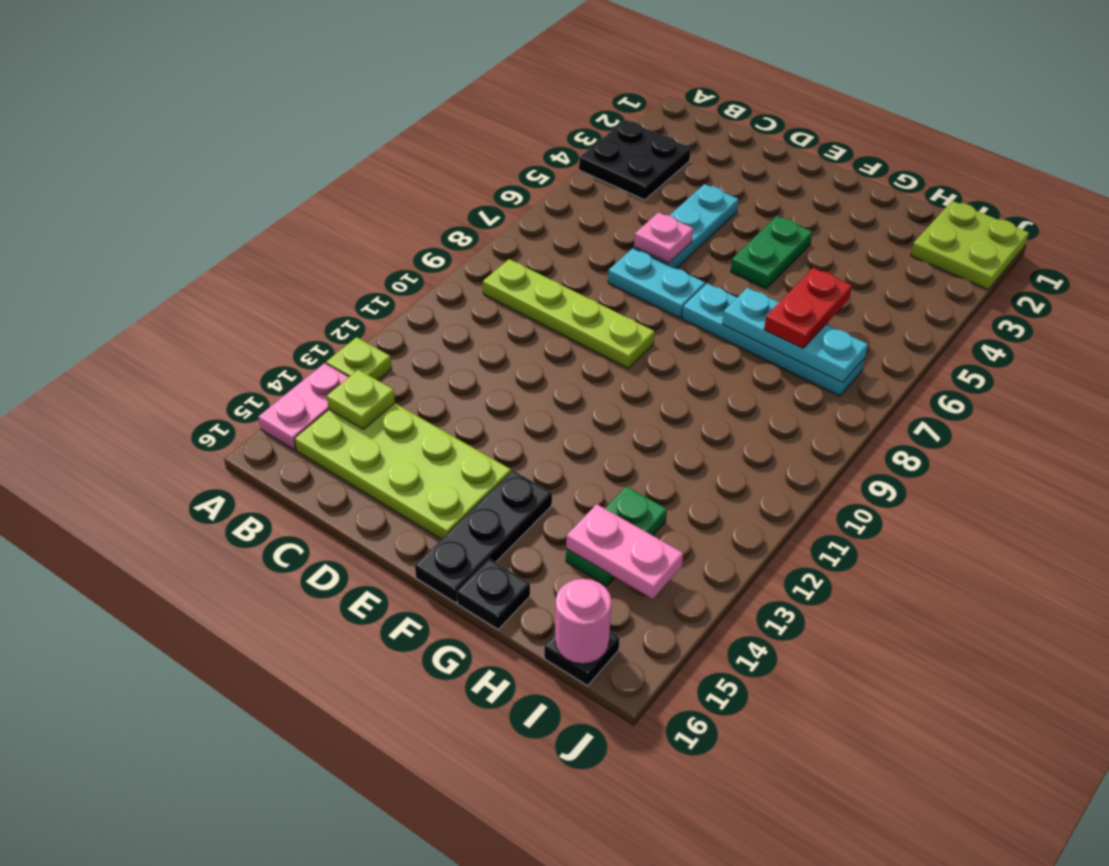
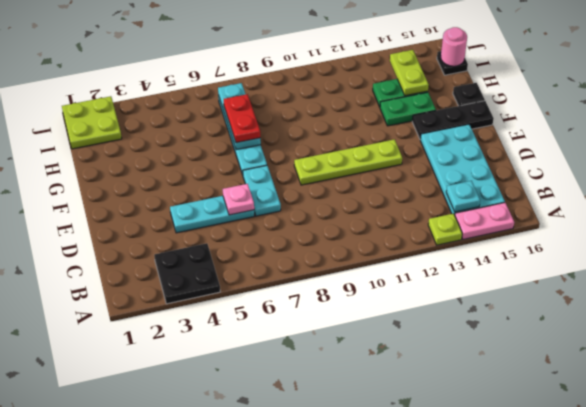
lime 1x4 plate [483,259,655,368] -> lime 1x4 plate turned to [294,139,402,185]
lime 2x4 plate [295,403,511,539] -> cyan 2x4 plate [420,124,505,215]
lime 1x1 plate [327,370,395,429] -> cyan 1x1 plate [446,181,480,212]
green 1x2 plate [731,216,812,289] -> green 1x2 plate moved to [380,92,436,126]
red 1x2 plate [764,268,852,348] -> red 1x2 plate turned to [224,94,260,143]
pink 1x2 plate [566,504,683,599] -> lime 1x2 plate [390,50,429,96]

